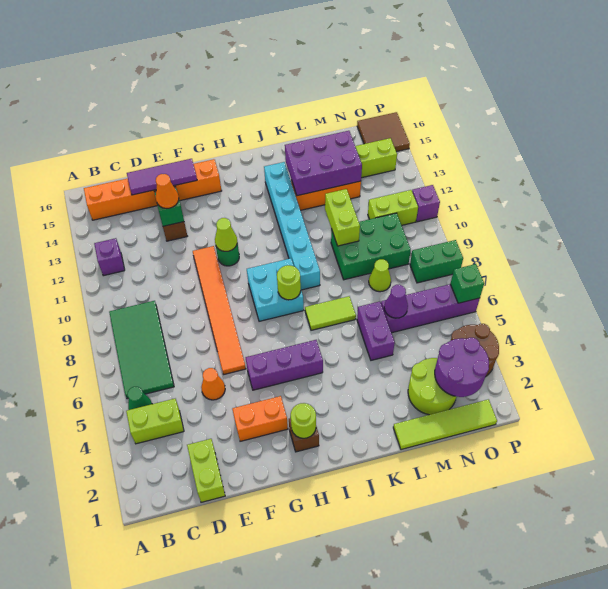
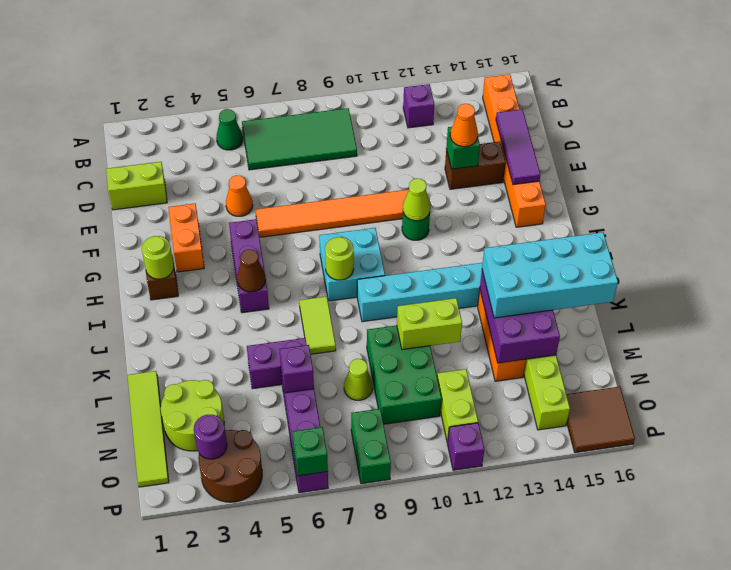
lime 1x2 brick [126,399,184,444] -> none
none -> brown 1x1 cone [237,250,266,292]
none -> cyan 2x4 brick [482,232,618,318]
purple 1x1 cone [384,285,408,318] -> purple 1x1 brick [279,345,314,393]
purple 2x2 round brick [435,338,489,397] -> purple 1x1 round brick [194,415,227,459]

